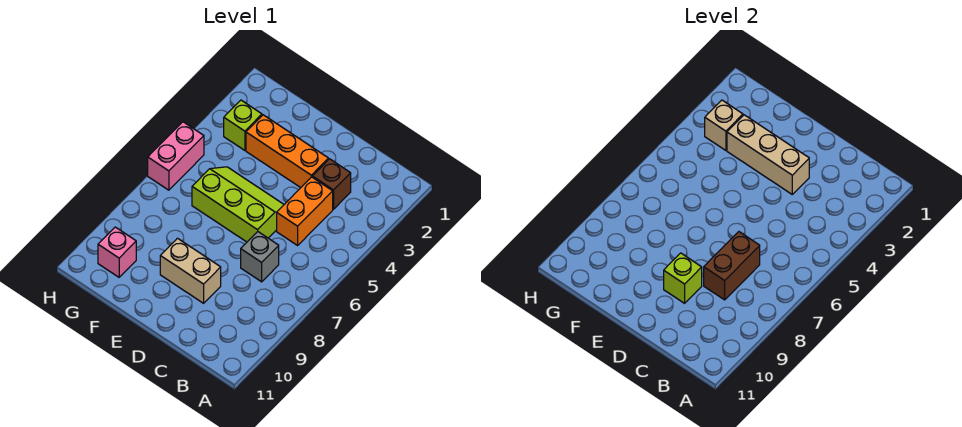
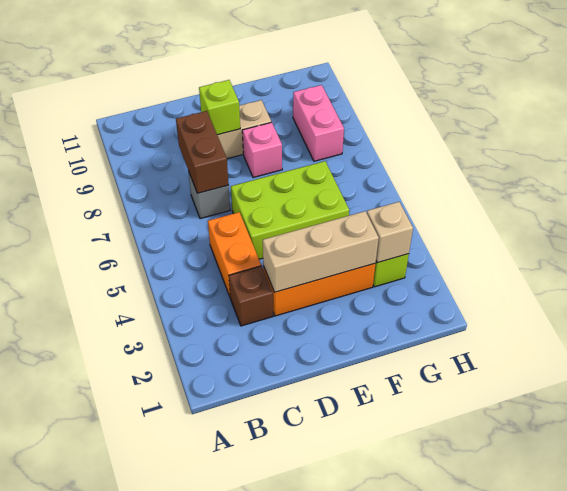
lime 2x3 slope [192,167,284,242] -> lime 2x3 brick [231,161,349,259]
pink 1x1 brick [98,227,136,277] -> pink 1x1 brick moved to [242,122,282,178]
pink 1x2 brick [148,122,204,190] -> pink 1x2 brick moved to [293,85,344,161]

